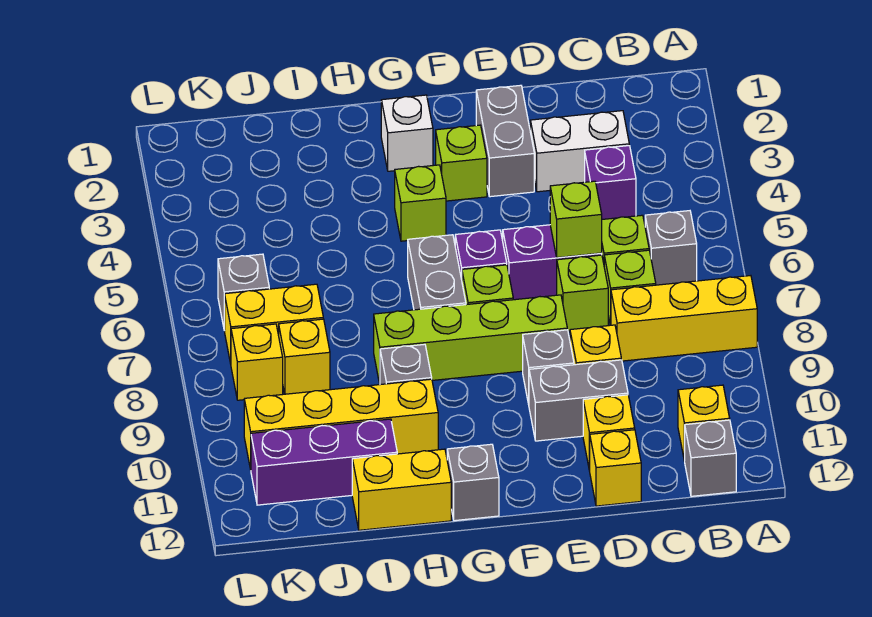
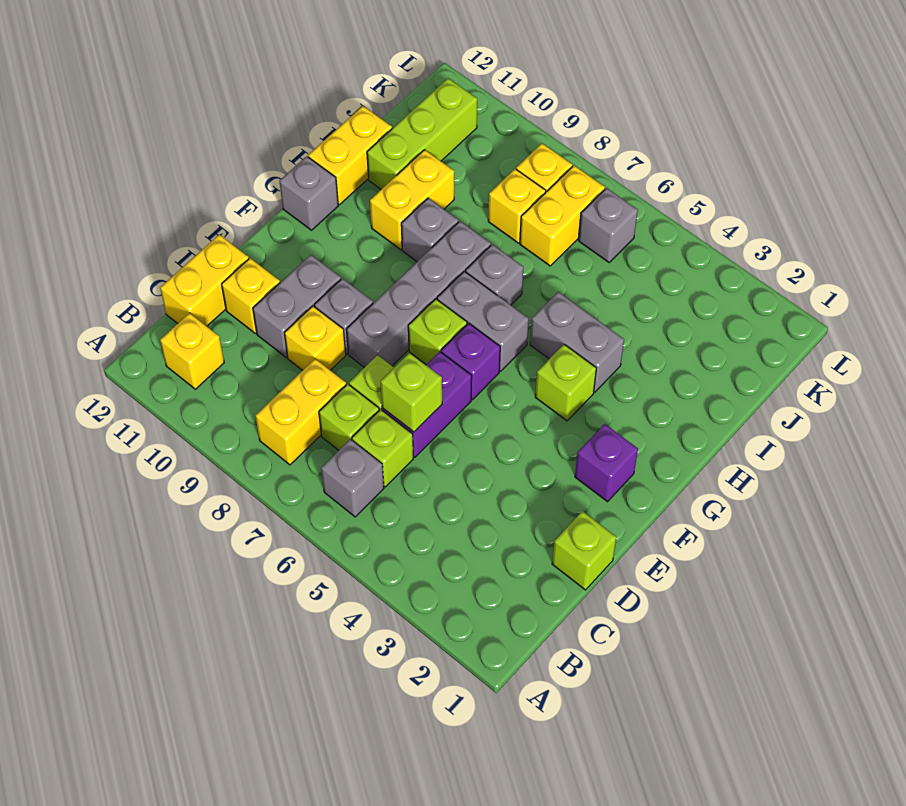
yellow 1x3 brick [611,276,757,361] -> yellow 1x2 brick [256,359,346,465]
grey 1x1 brick [685,420,736,496] -> grey 1x1 brick moved to [466,244,523,305]
white 1x2 brick [530,111,629,192] -> none
purple 1x1 brick [585,146,636,219] -> purple 1x1 brick moved to [575,424,638,502]
yellow 1x1 brick [590,430,641,506] -> yellow 1x2 brick [160,235,249,326]
grey 1x2 brick [476,85,534,197] -> grey 1x2 brick moved to [530,292,624,392]
lime 1x4 brick [374,295,567,384] -> grey 1x4 brick [346,221,491,368]
lime 1x1 brick [436,125,487,201] -> lime 1x1 brick moved to [552,511,616,590]
white 1x1 brick [381,95,433,171] -> none
yellow 1x4 brick [244,379,438,470] -> yellow 1x2 brick [370,150,454,250]
purple 1x3 brick [251,419,397,505] -> lime 1x3 brick [367,78,477,189]

